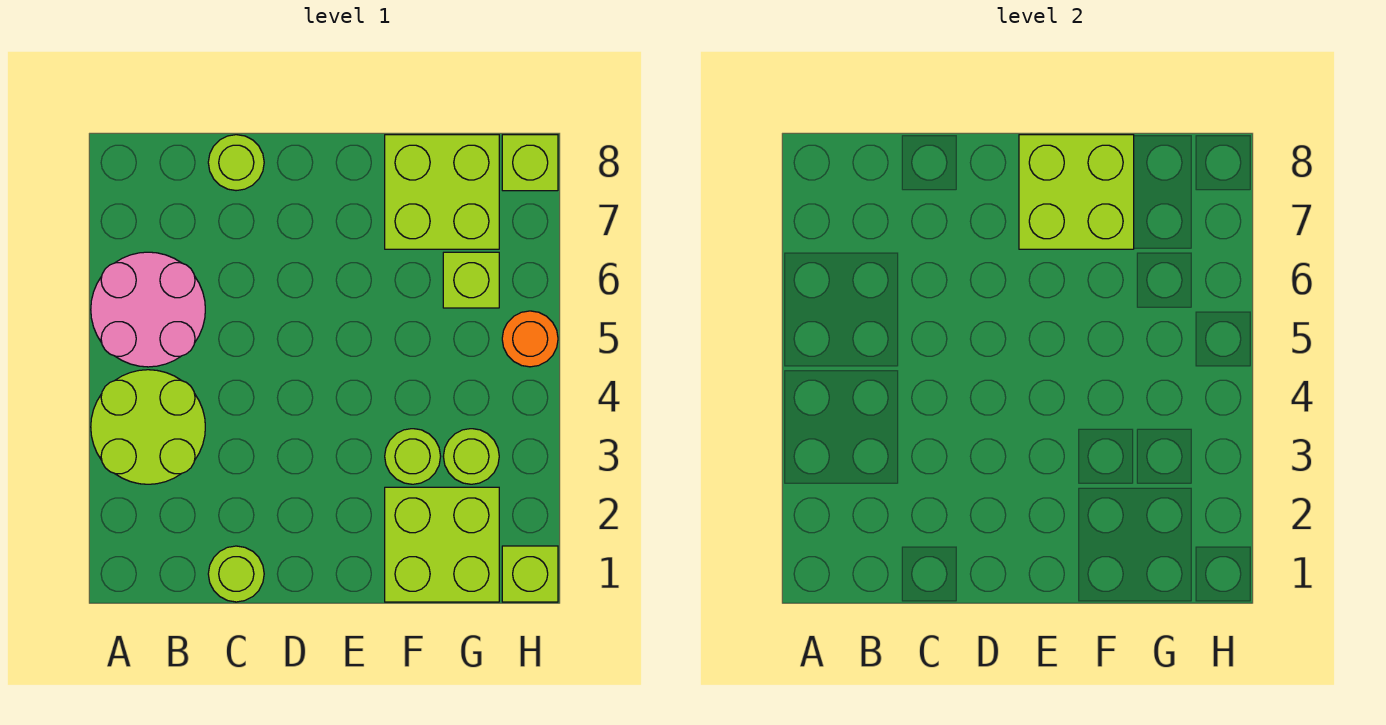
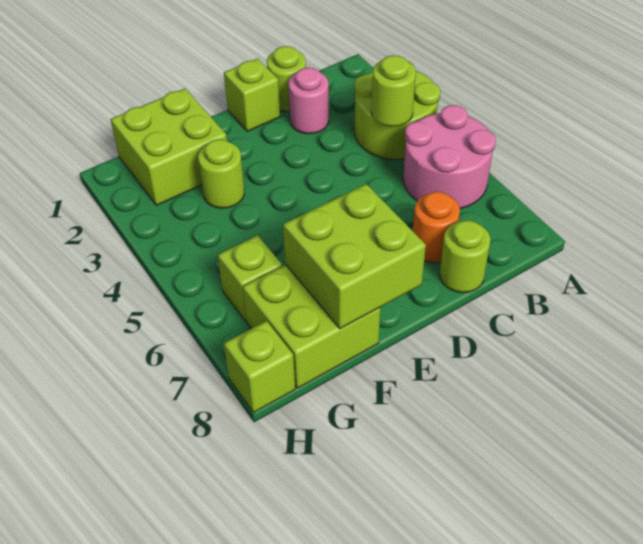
none -> pink 1x1 round brick [288,68,329,134]
lime 1x1 round brick [443,429,499,484] -> lime 1x1 round brick moved to [371,55,416,127]
lime 1x1 brick [502,546,558,602] -> lime 1x1 brick moved to [224,59,280,131]
orange 1x1 round brick [502,311,558,367] -> orange 1x1 round brick moved to [413,192,460,263]

